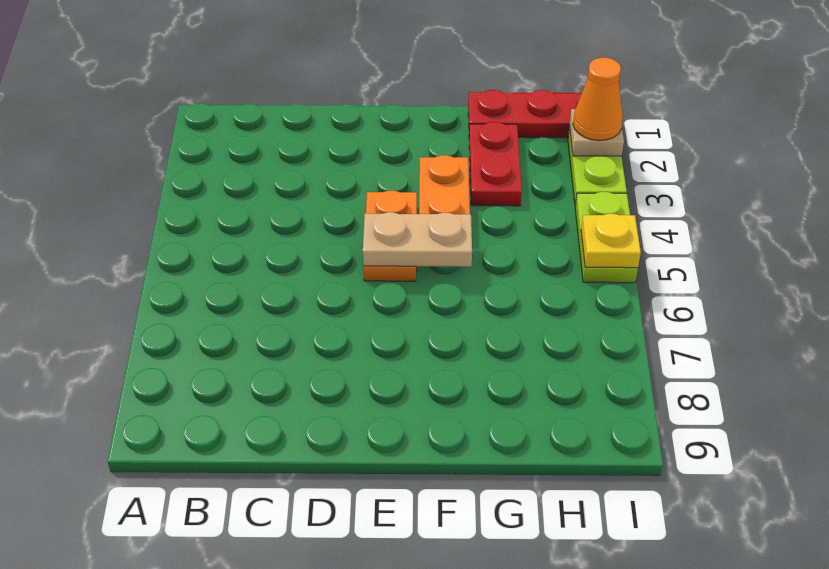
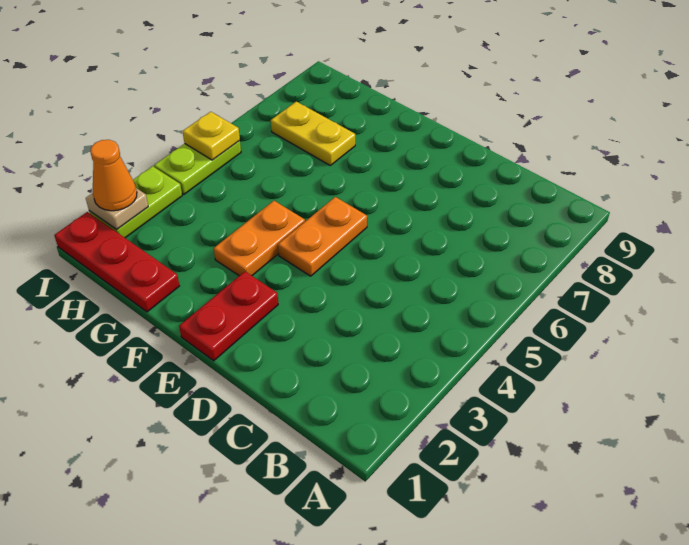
tan 1x2 plate [363,212,472,267] -> none
red 1x2 plate [469,122,522,206] -> red 1x2 plate moved to [179,272,278,361]
none -> yellow 1x2 plate [271,102,355,165]

